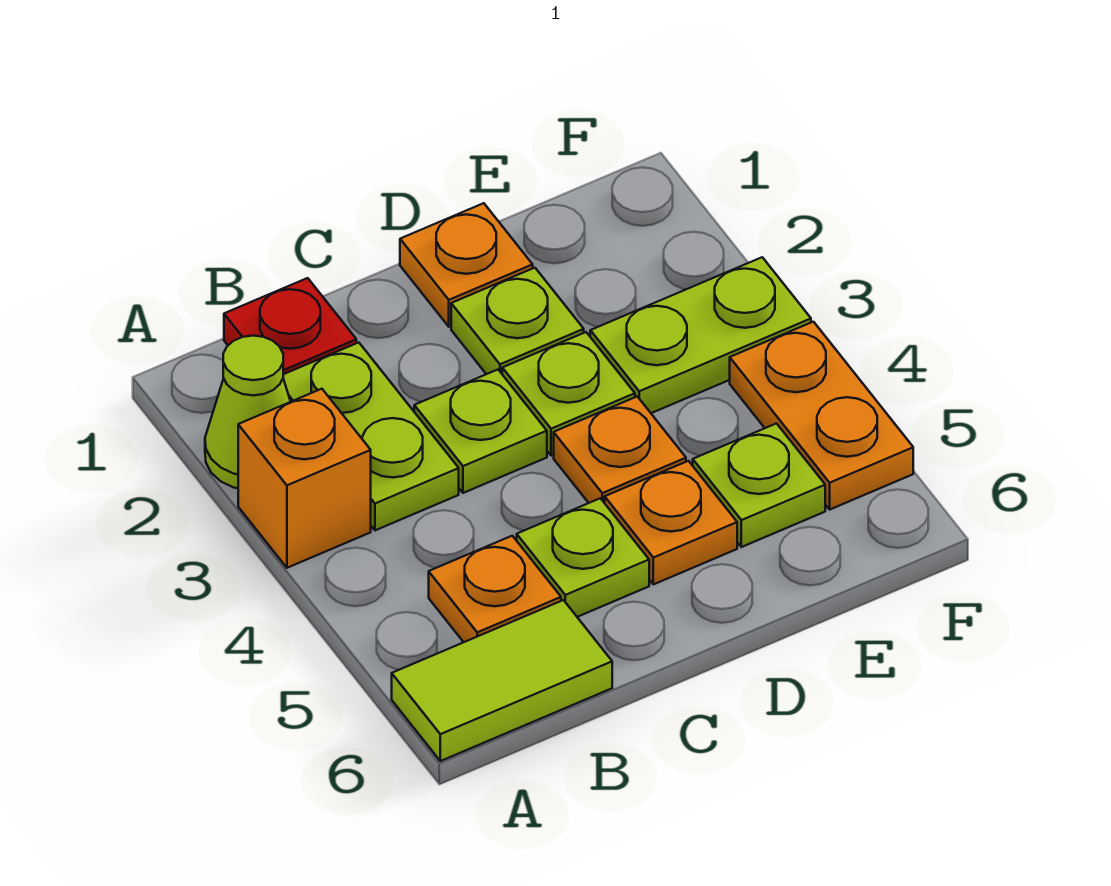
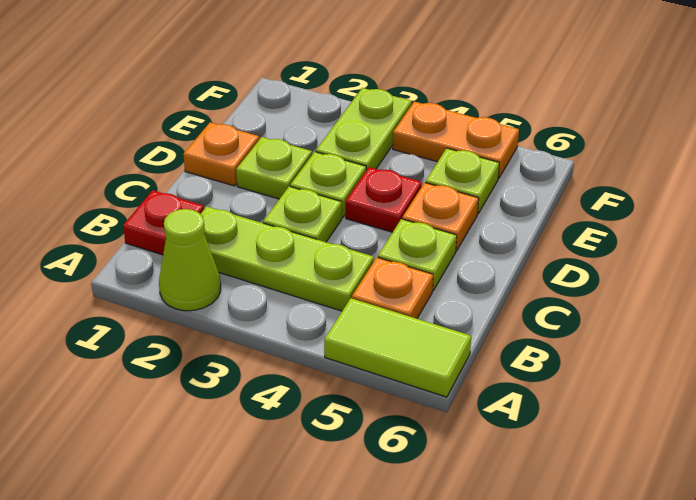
orange 1x1 brick [238,389,371,568] -> none
lime 1x2 tile [392,600,612,761] -> lime 1x2 tile turned to [324,298,471,397]
lime 1x2 plate [283,343,459,530] -> lime 1x3 plate [201,206,374,311]
orange 1x1 plate [554,397,686,503] -> red 1x1 plate [346,167,422,232]

